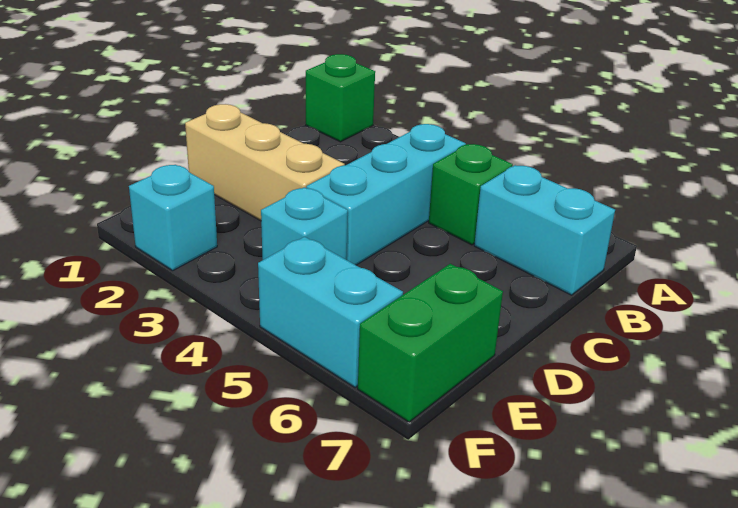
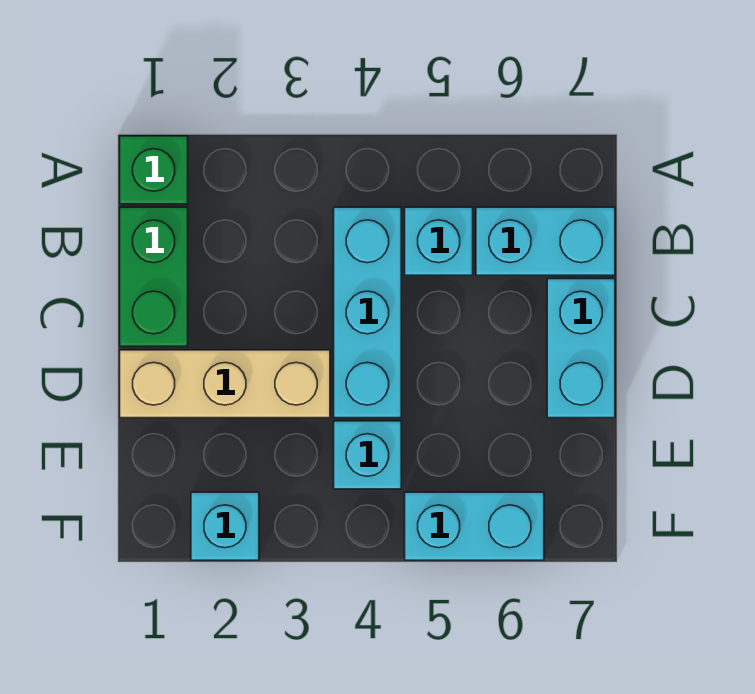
green 1x1 brick [429,144,513,245] -> cyan 1x1 brick [405,207,473,275]
none -> cyan 1x2 brick [547,279,615,418]
green 1x2 brick [358,264,503,422] -> green 1x2 brick moved to [120,207,188,346]

